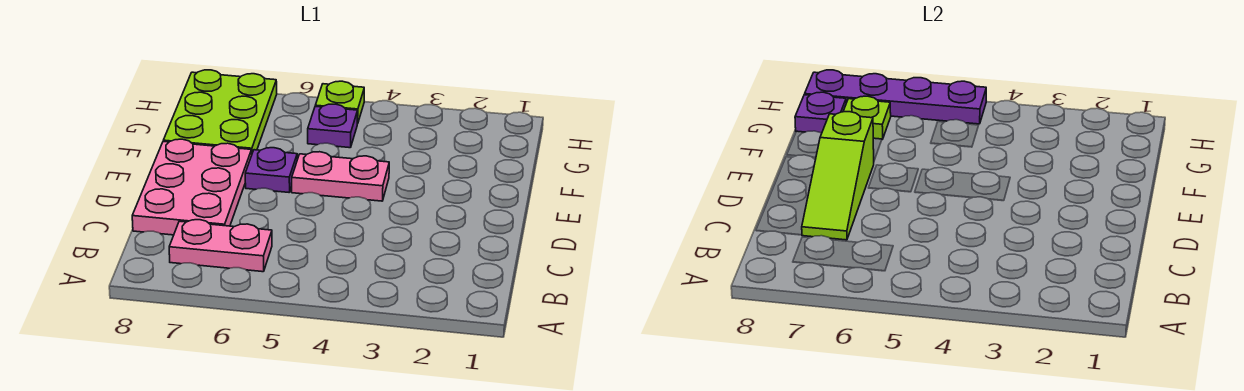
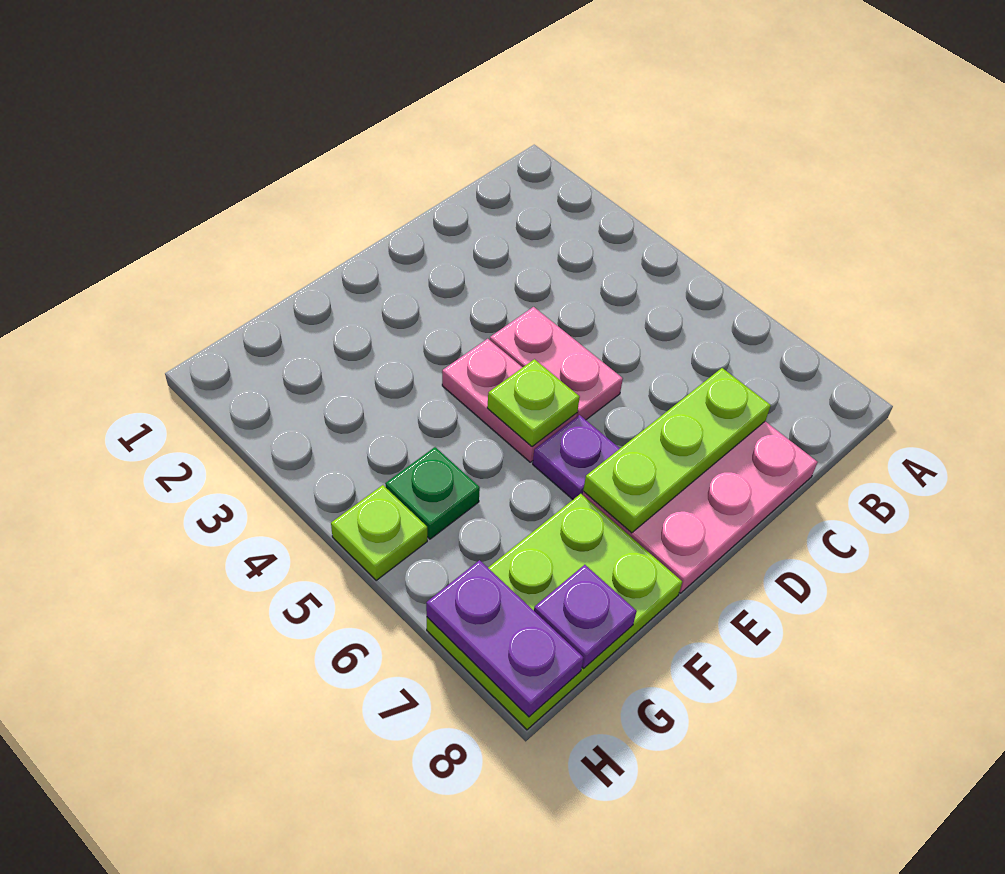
pink 1x2 plate [169,220,272,272] -> pink 1x2 plate moved to [490,307,623,420]
lime 1x3 slope [802,112,874,240] -> lime 1x3 plate [583,368,771,533]
purple 1x1 plate [308,104,358,148] -> green 1x1 plate [385,447,480,539]
lime 1x1 plate [843,96,891,139] -> lime 1x1 plate moved to [487,359,580,447]
purple 1x4 plate [805,70,986,124] -> purple 1x2 plate [426,560,584,717]

